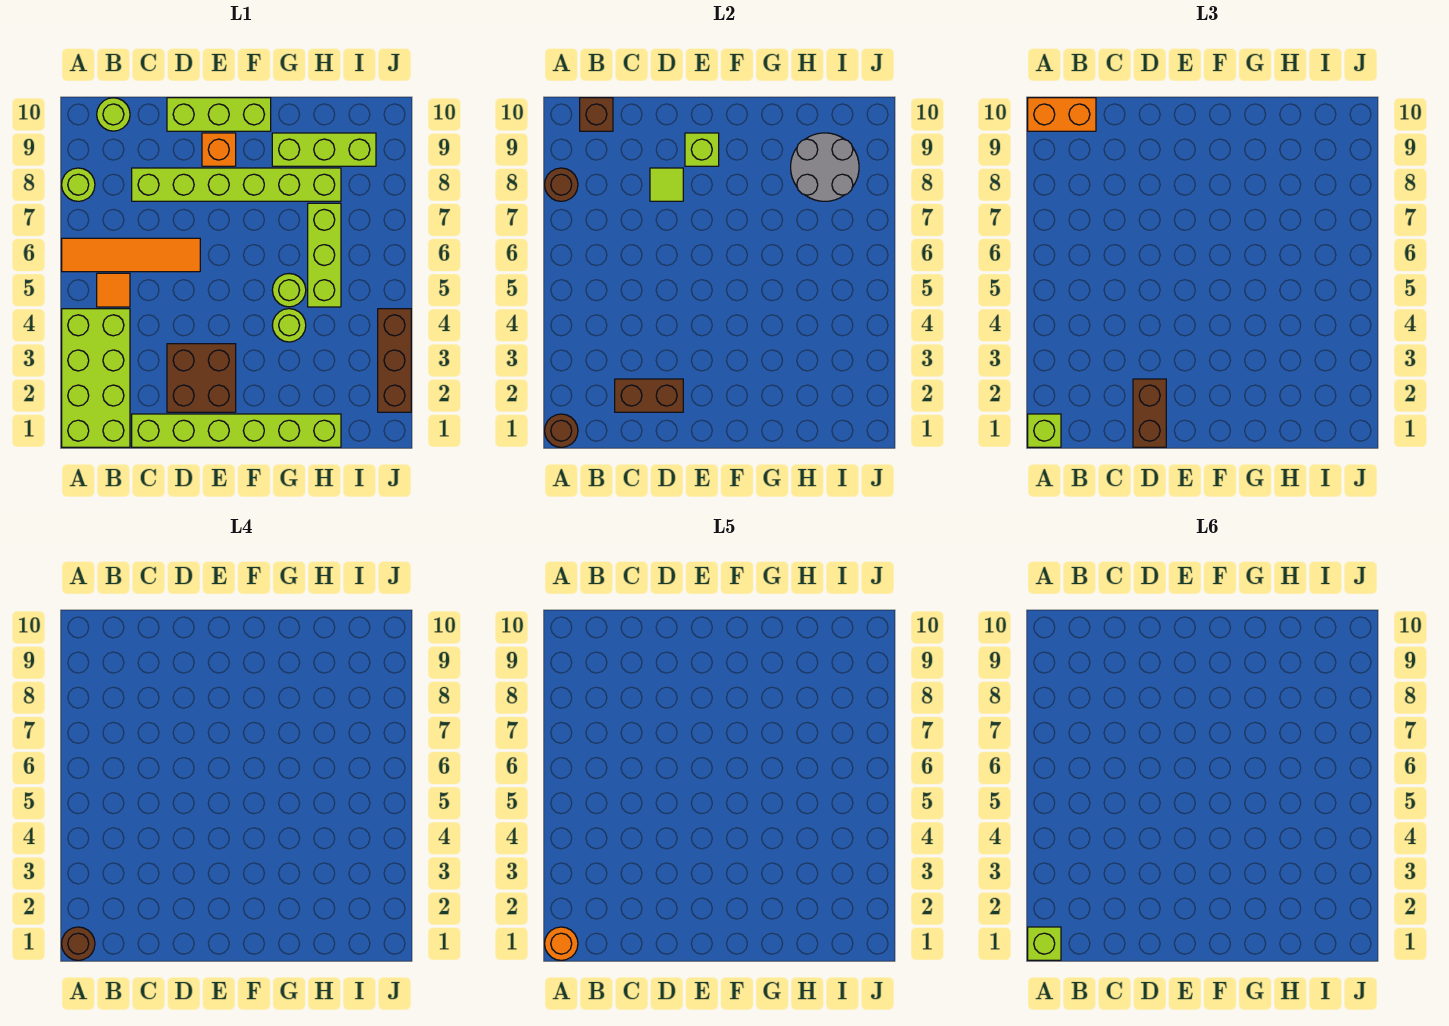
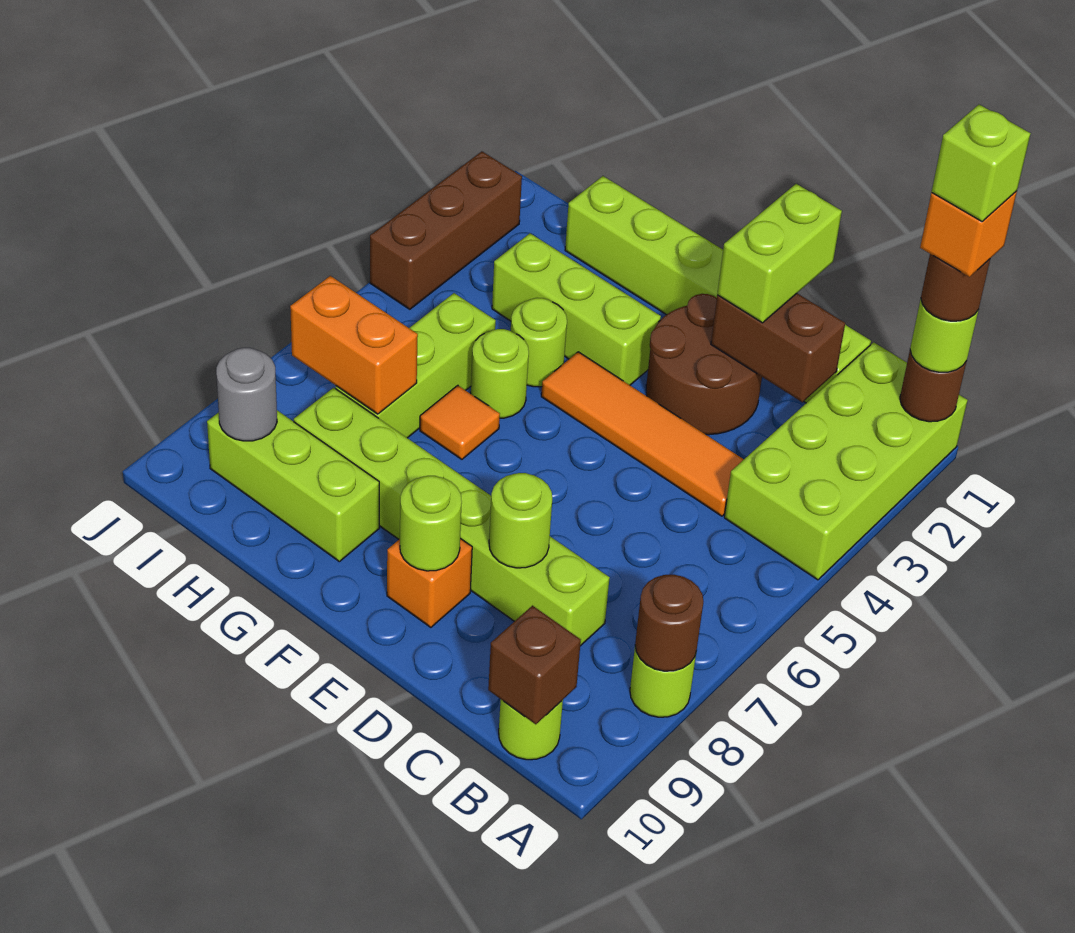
lime 1x1 brick [1028,414,1061,447] -> lime 1x1 round brick [910,299,978,372]
orange 1x1 round brick [545,927,578,960] -> orange 1x1 brick [920,191,1017,277]
orange 1x4 tile [62,238,200,272] -> orange 1x4 tile moved to [541,352,744,516]
orange 1x2 brick [1028,98,1096,131] -> orange 1x2 brick moved to [290,276,418,414]
orange 1x1 tile [97,273,130,307] -> orange 1x1 tile moved to [420,385,500,459]
brown 1x2 brick [1133,379,1166,447] -> lime 1x2 brick [717,184,842,323]
brown 2x2 brick [167,344,236,412] -> brown 2x2 round brick [646,294,762,435]
lime 1x1 tile [650,168,683,201] -> lime 1x1 round brick [489,473,552,568]
lime 1x3 brick [167,98,271,131] -> lime 1x3 brick moved to [492,233,661,385]
lime 1x1 brick [685,133,719,166] -> lime 1x1 round brick [400,476,462,571]
grey 2x2 round brick [791,133,859,201] -> grey 1x1 round brick [216,348,277,441]

